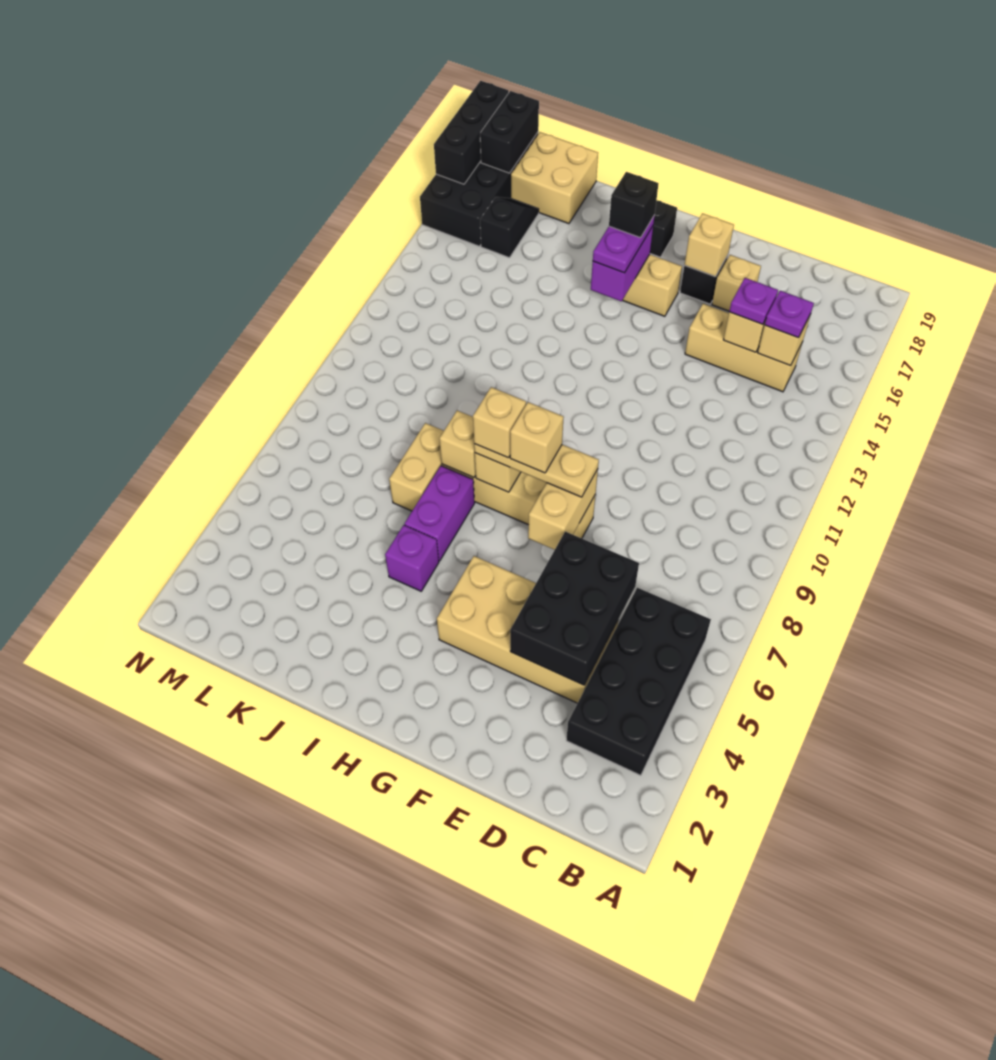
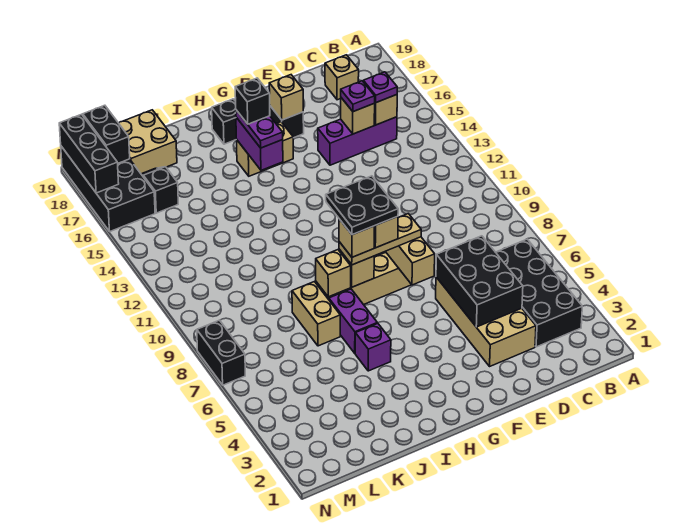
tan 1x3 brick [685,304,802,392] -> purple 1x3 brick [318,117,397,165]
tan 2x4 brick [437,556,618,703] -> tan 2x4 brick turned to [436,277,536,366]
tan 1x1 brick [712,255,761,311] -> tan 1x1 brick moved to [325,55,359,100]
none -> black 2x2 plate [326,176,398,235]
none -> black 1x2 brick [197,320,245,385]

